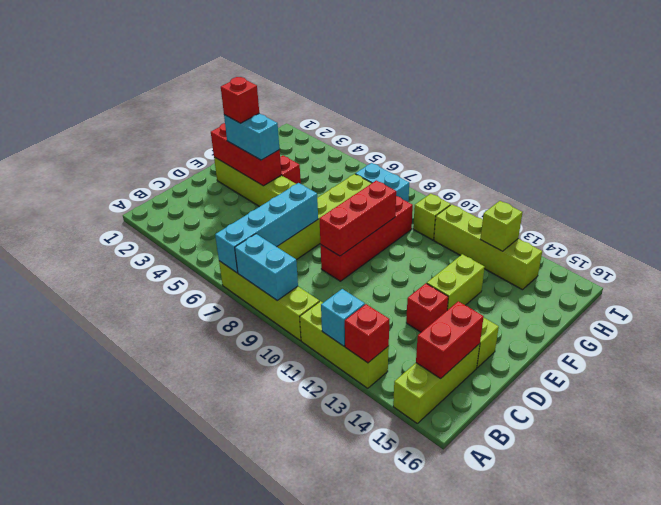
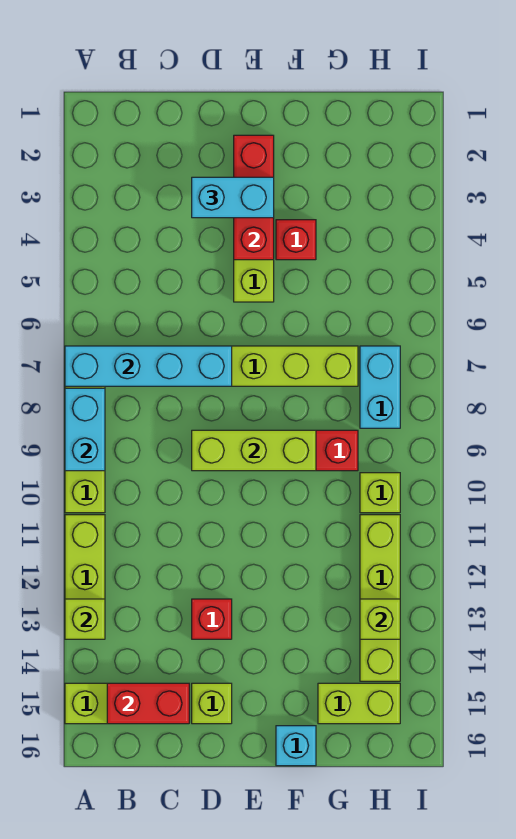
cyan 1x1 brick [321,289,365,346] -> cyan 1x1 brick moved to [276,726,316,766]
red 1x1 brick [345,304,390,363] -> lime 1x1 brick [65,599,105,639]
red 1x3 brick [319,180,396,256] -> lime 1x3 brick [192,430,316,471]
cyan 1x2 brick [224,114,280,160] -> cyan 1x2 brick turned to [192,177,274,218]
red 1x1 brick [221,77,259,123] -> none
lime 1x2 brick [427,254,485,310] -> lime 1x2 brick moved to [318,683,400,724]

